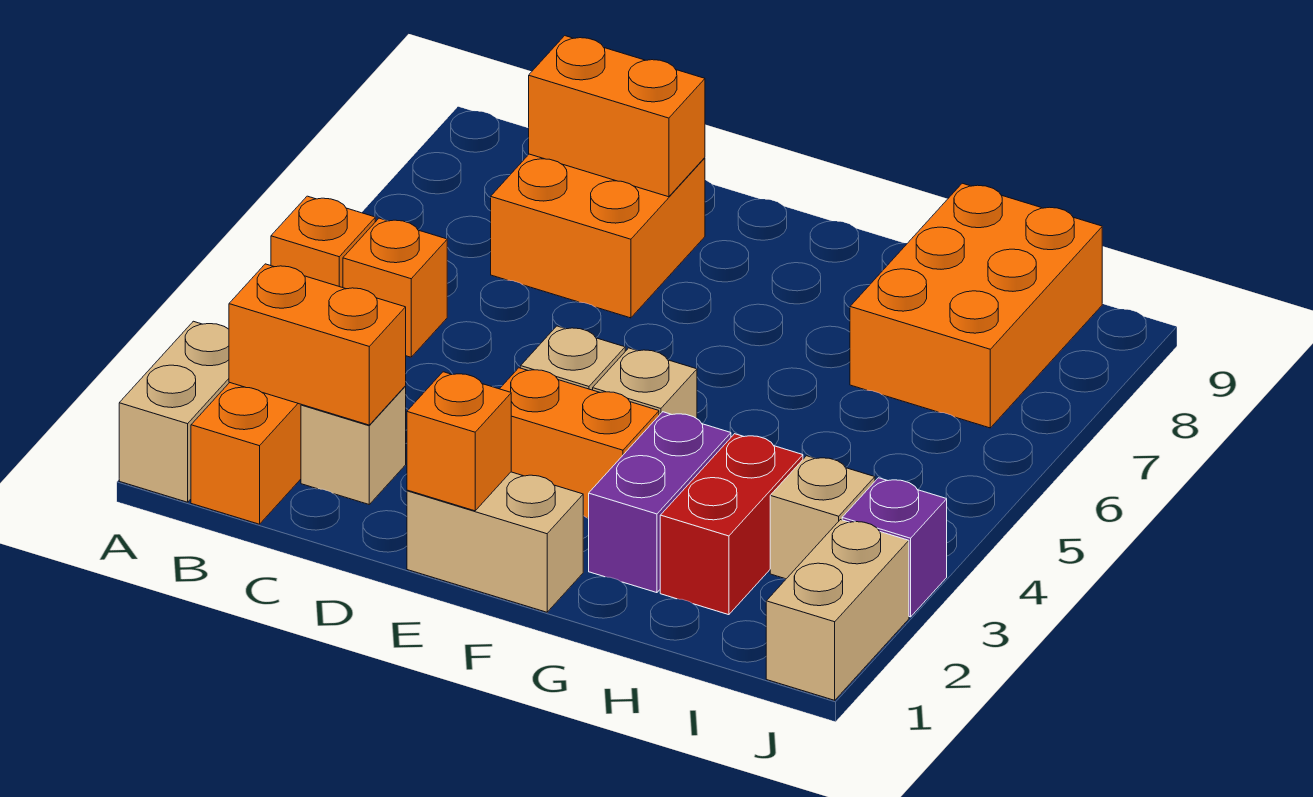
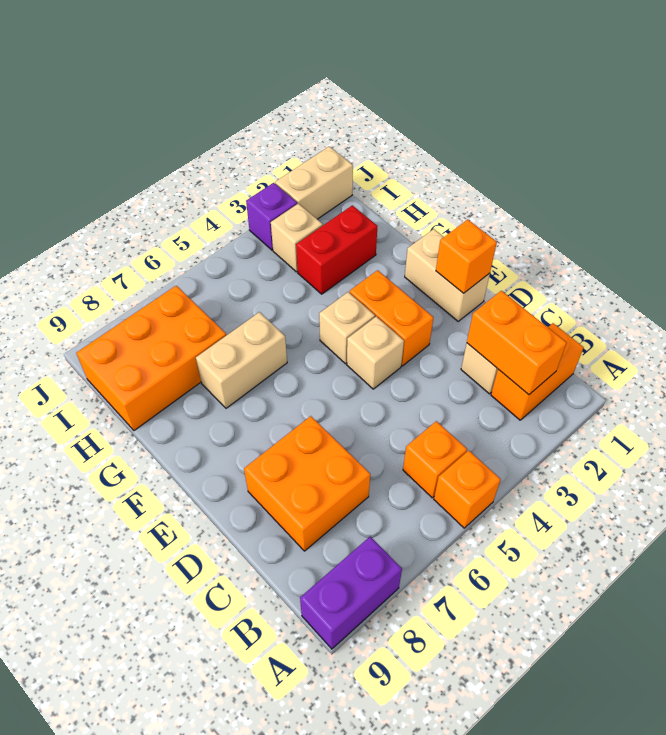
tan 1x2 brick [119,321,229,502] -> tan 1x2 brick moved to [196,312,287,408]
orange 1x2 brick [529,36,705,197] -> none
purple 1x2 brick [589,412,731,593] -> purple 1x2 brick moved to [300,537,402,649]

